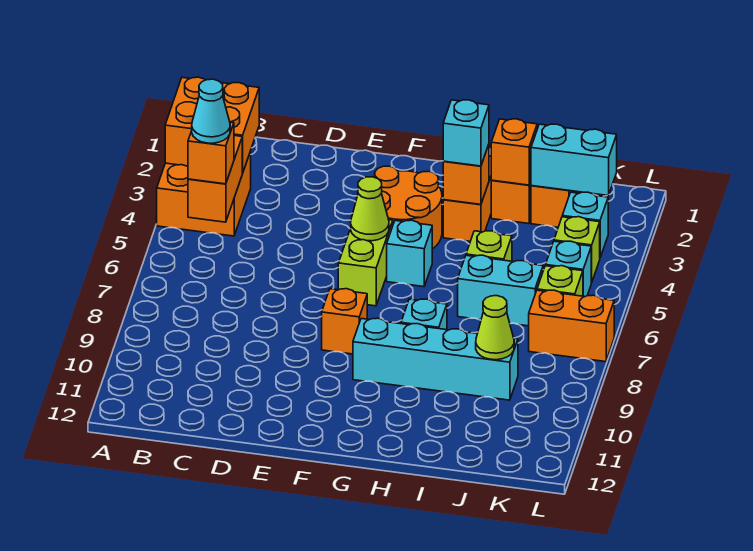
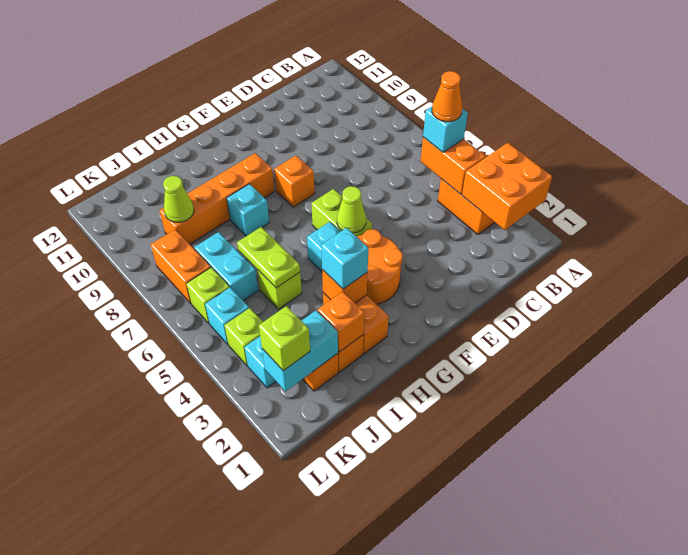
orange 1x1 brick [188,122,234,184] -> cyan 1x1 brick [423,107,468,152]
cyan 1x1 cone [192,79,230,143] -> orange 1x1 cone [432,71,462,122]
cyan 1x4 brick [353,318,518,400] -> orange 1x4 brick [159,153,274,244]
none -> lime 1x2 plate [237,227,300,288]
cyan 1x2 brick [458,255,543,326] -> cyan 1x2 brick turned to [194,232,258,301]
none -> lime 1x1 brick [259,306,310,371]
orange 1x2 brick [529,290,614,362] -> orange 1x2 brick turned to [151,229,211,303]

